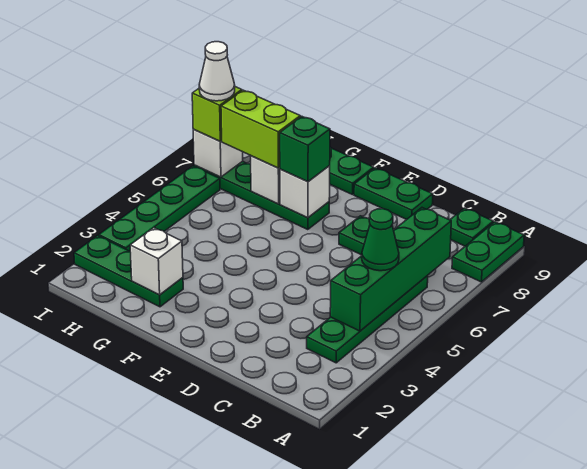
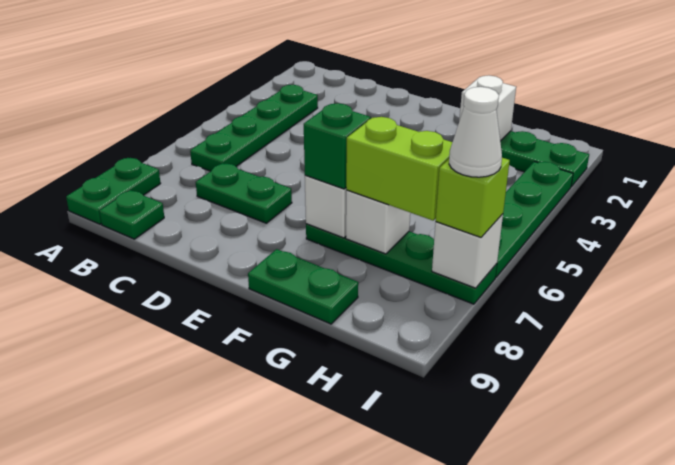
green 1x4 brick [330,208,451,331] -> none
green 1x1 cone [362,209,399,271] -> none
green 1x2 plate [354,168,433,219] -> none

